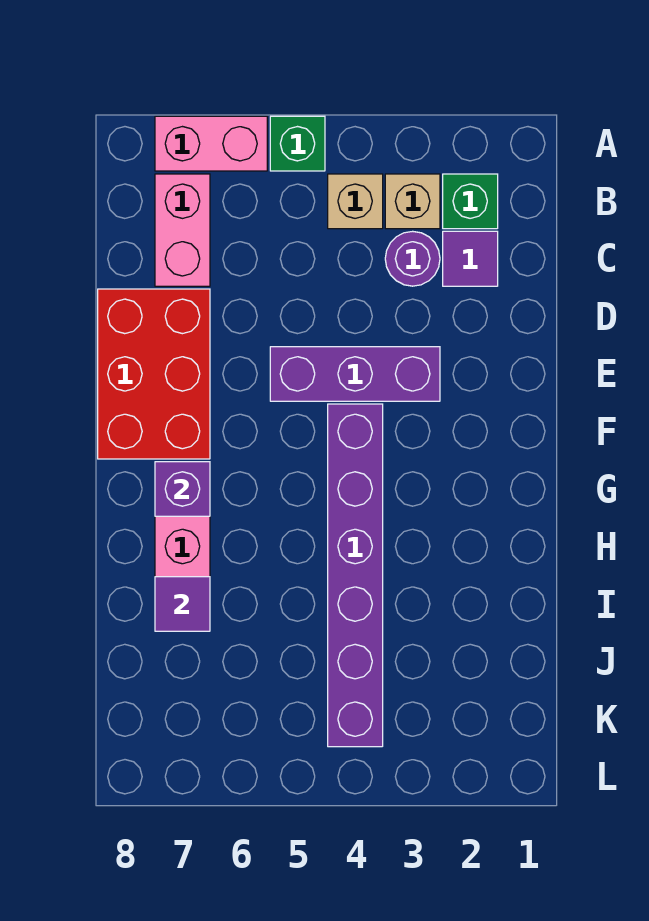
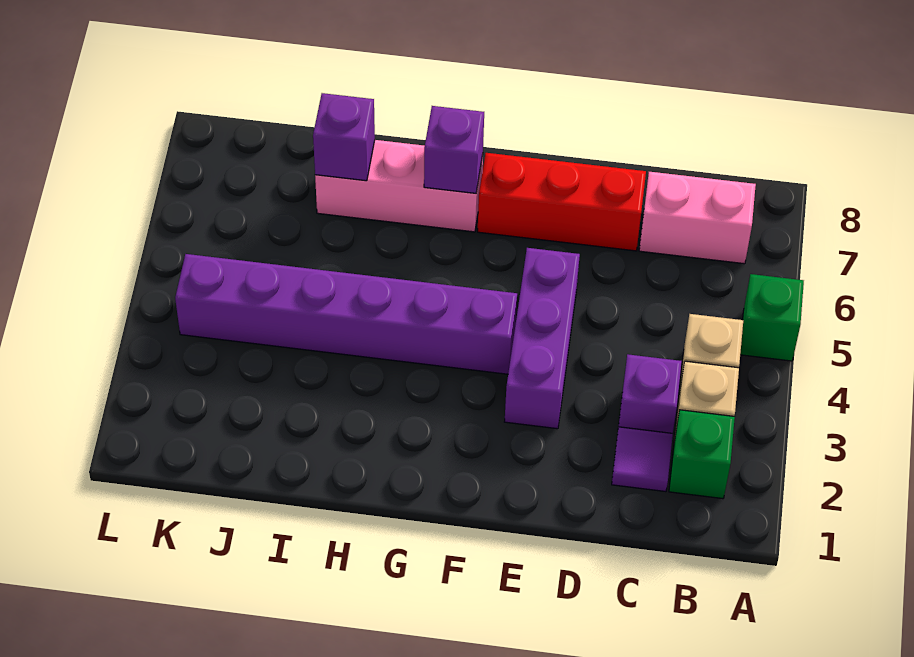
pink 1x2 brick [155,116,267,171] -> none
purple 1x1 round brick [385,231,440,286] -> purple 1x1 brick [618,354,682,433]
red 2x3 brick [98,289,210,459] -> red 1x3 brick [478,153,646,251]
purple 1x1 tile [155,577,210,631] -> purple 1x1 brick [313,93,375,181]

